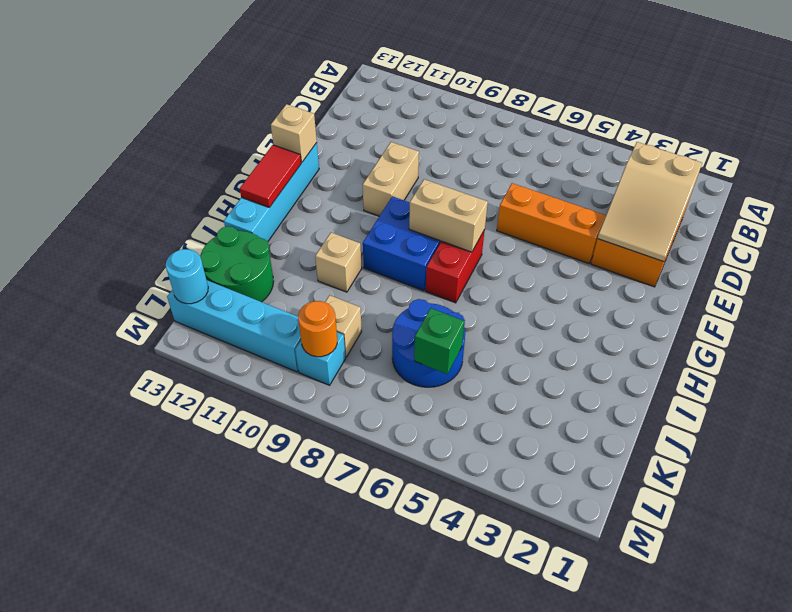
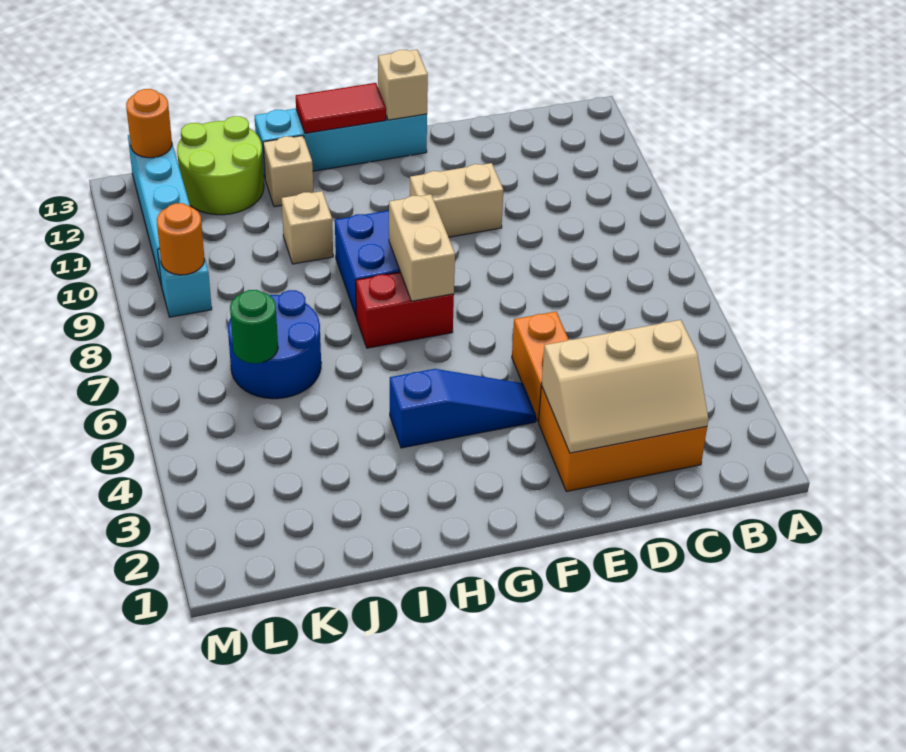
tan 2x3 slope [598,142,702,262] -> tan 2x3 slope turned to [541,320,708,453]
orange 1x3 brick [497,183,606,264] -> orange 1x2 brick [512,312,569,422]
none -> blue 1x3 slope [390,369,536,448]
green 2x2 round brick [200,226,274,302] -> lime 2x2 round brick [177,116,264,215]
green 1x1 brick [414,308,464,374] -> green 1x1 round brick [230,290,278,363]
tan 1x1 brick [325,295,362,357] -> tan 1x1 brick moved to [263,136,313,207]
cyan 1x1 round brick [166,249,208,304] -> orange 1x1 round brick [126,89,172,158]

